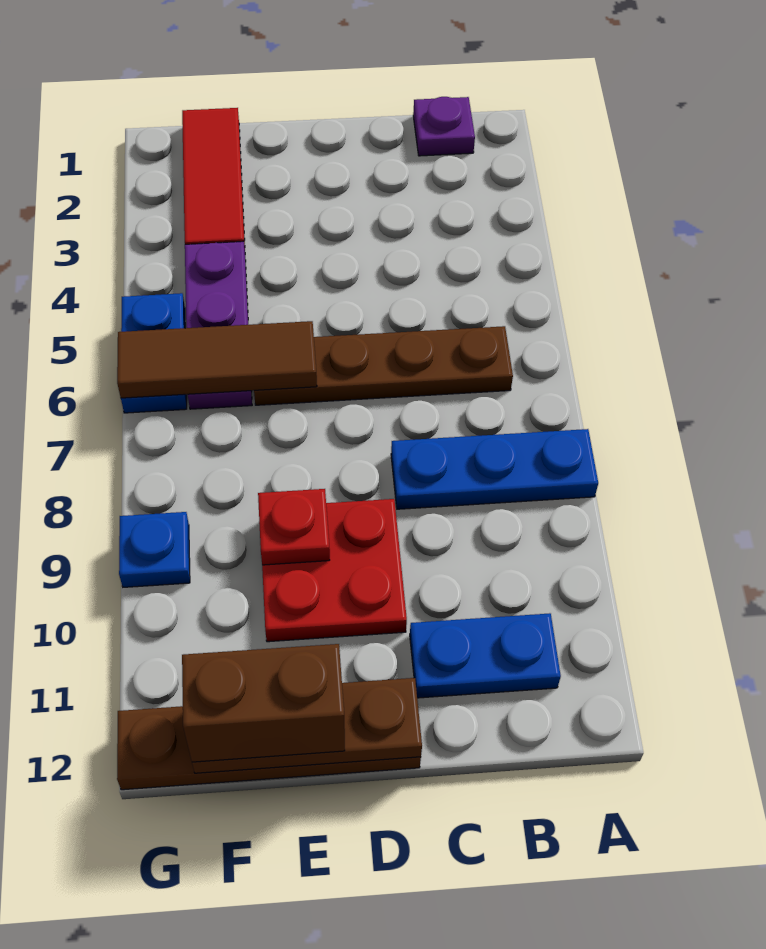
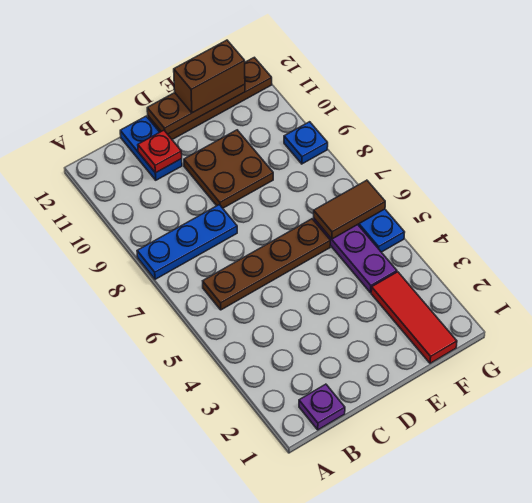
blue 1x2 plate [410,613,561,698] -> blue 1x2 plate turned to [120,116,182,180]
red 2x2 plate [262,499,407,642] -> brown 2x2 plate [184,130,273,208]
brown 1x3 tile [117,321,317,398] -> brown 1x2 tile [314,180,385,239]
red 1x1 plate [258,489,330,565] -> red 1x1 plate moved to [138,130,182,173]

